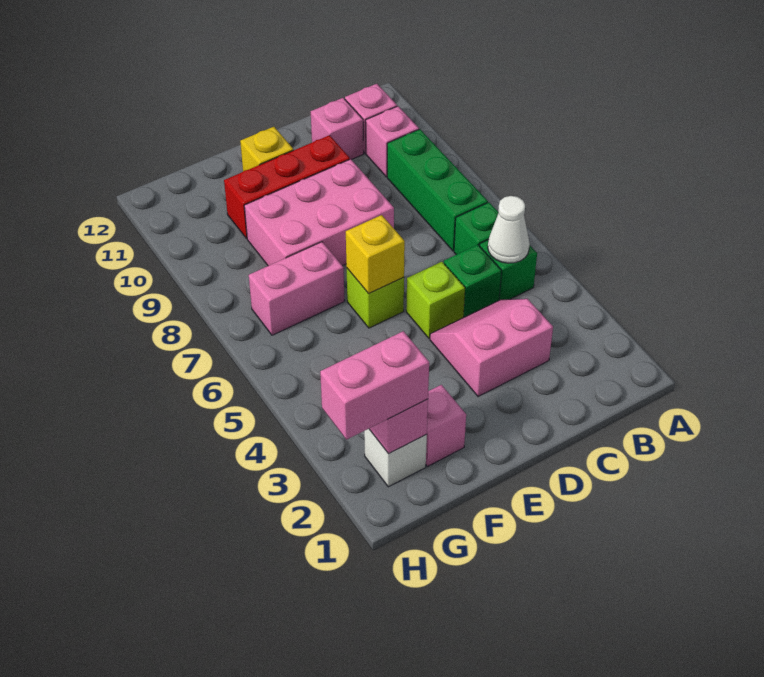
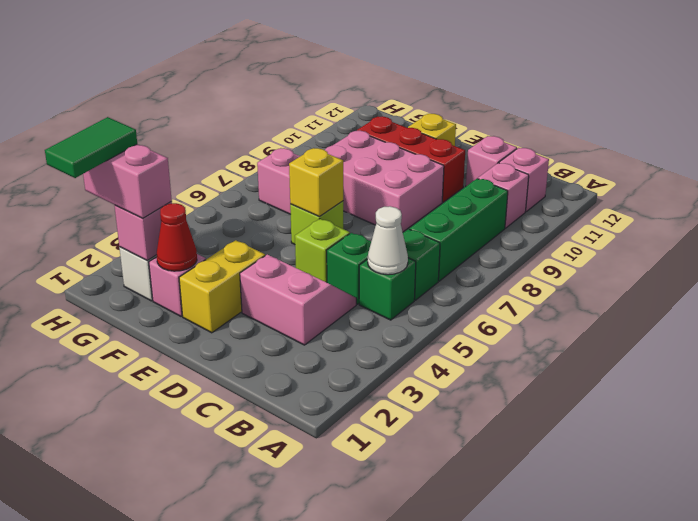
none -> yellow 1x2 brick [179,240,265,333]
none -> red 1x1 cone [157,203,197,271]
none -> green 1x2 tile [45,117,137,178]

